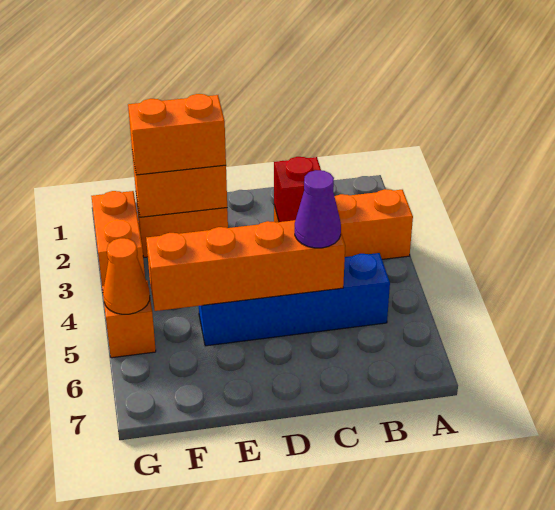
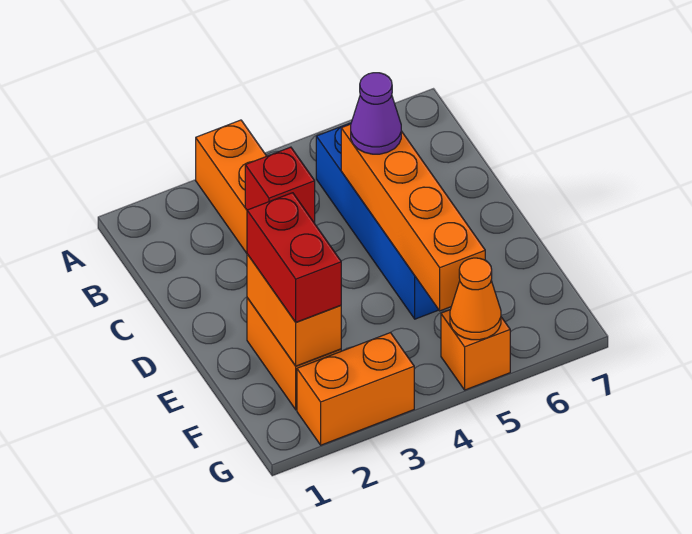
orange 1x2 brick [128,94,226,175] -> red 1x2 brick [247,193,341,322]

